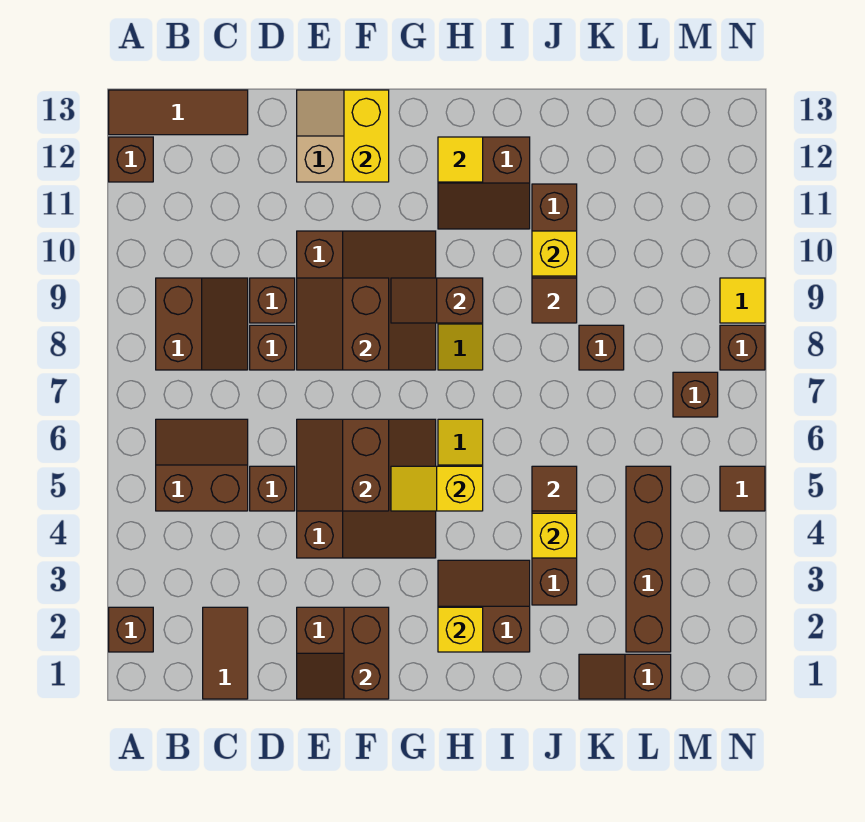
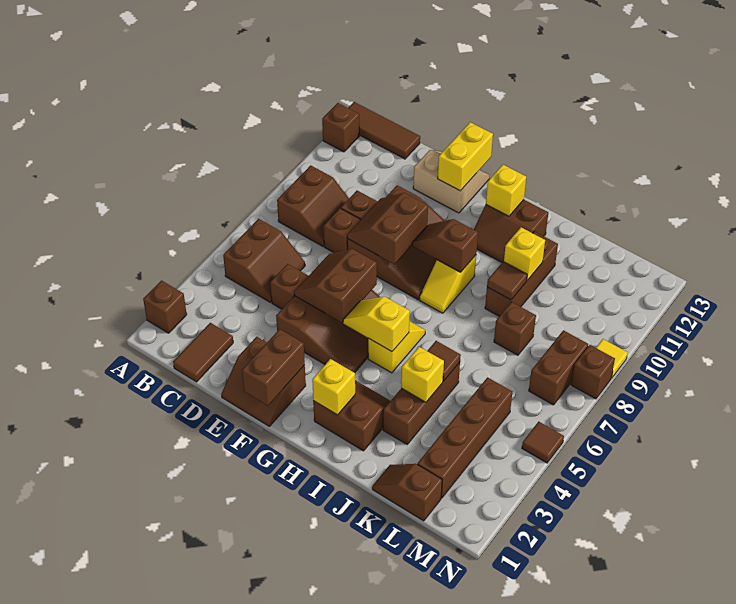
brown 2x2 slope [156,419,248,511] -> brown 2x2 slope turned to [223,219,305,302]
yellow 1x1 tile [438,137,483,182] -> yellow 1x1 brick [486,165,526,216]
brown 1x1 brick [673,372,718,417] -> brown 1x2 brick [529,330,588,405]

